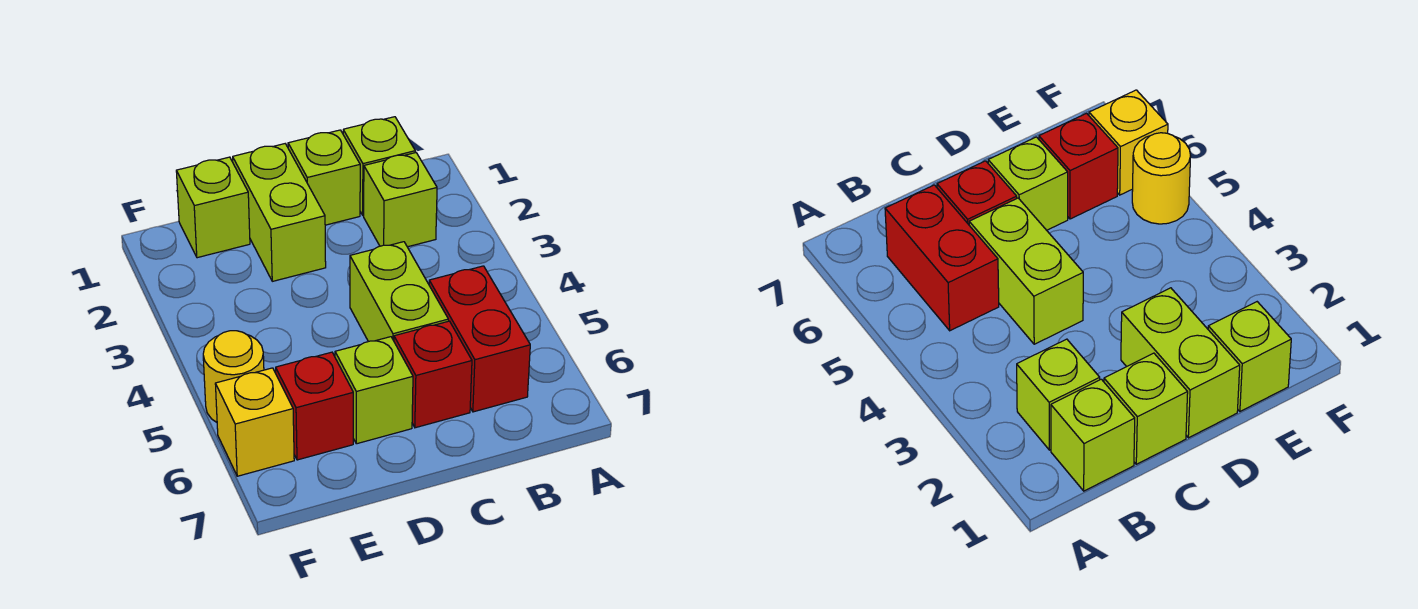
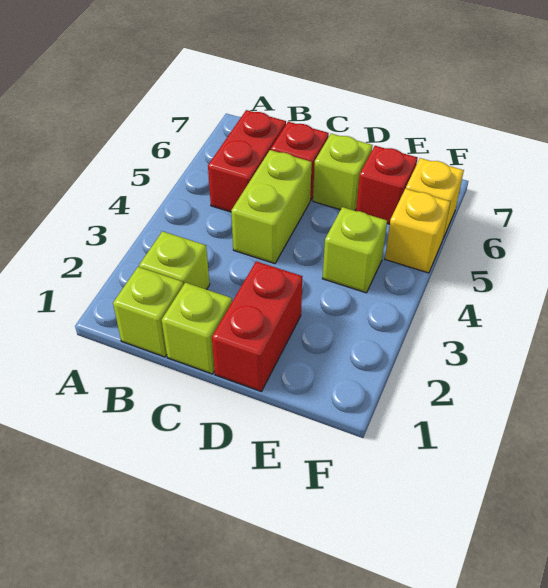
lime 1x2 brick [233,144,326,281] -> red 1x2 brick [212,261,302,392]
lime 1x1 brick [176,157,250,258] -> lime 1x1 brick moved to [323,207,387,293]
yellow 1x1 round brick [203,331,264,422] -> yellow 1x1 brick [385,189,450,273]

